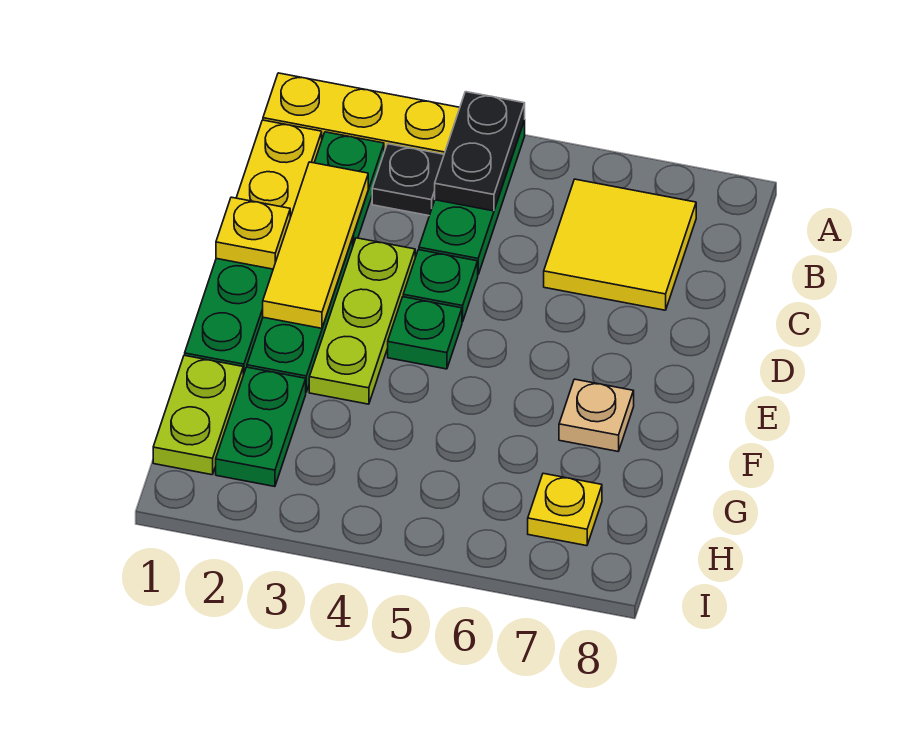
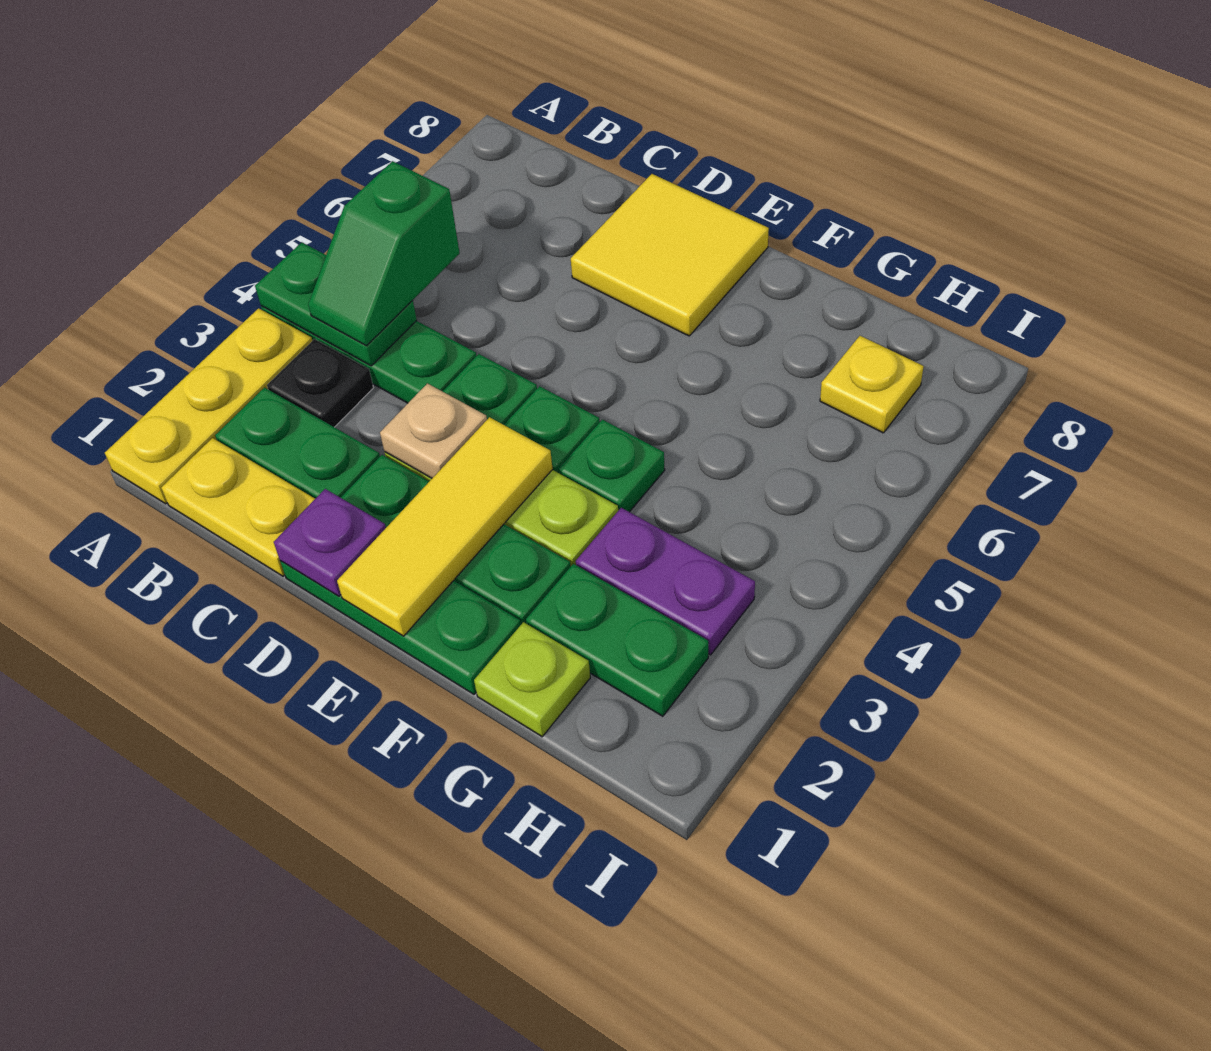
black 1x2 plate [435,92,525,211] -> green 1x2 plate [255,242,417,366]
none -> green 1x2 slope [308,161,460,346]
yellow 2x2 tile [544,179,696,310] -> yellow 2x2 tile moved to [571,174,769,336]
yellow 1x3 tile [263,162,368,328] -> yellow 1x3 tile turned to [337,417,553,636]
yellow 1x1 plate [216,197,290,269] -> purple 1x1 plate [274,489,386,596]
none -> green 1x1 plate [558,420,665,512]
tan 1x1 plate [559,379,634,451] -> tan 1x1 plate moved to [380,383,487,478]
lime 1x2 plate [153,355,243,475] -> lime 1x1 plate [474,622,590,737]
none -> purple 1x2 plate [576,508,755,655]

